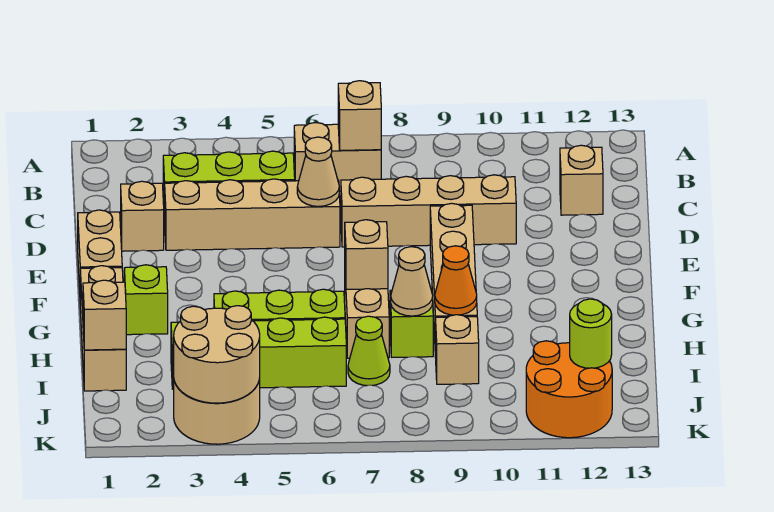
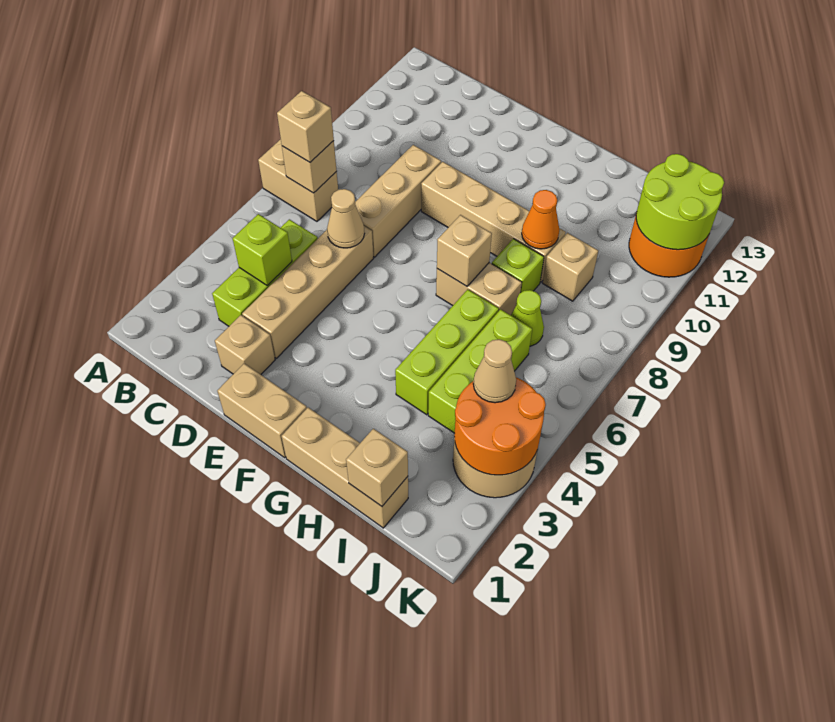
tan 1x2 brick [294,123,381,191] -> tan 1x2 brick turned to [258,139,338,221]
tan 1x1 brick [560,145,603,215] -> tan 1x1 brick moved to [277,91,334,162]
tan 1x4 brick [341,175,516,247] -> tan 1x3 brick [355,145,441,257]
lime 1x1 brick [124,265,168,335] -> lime 1x1 brick moved to [232,214,292,286]
tan 1x1 cone [391,247,433,316] -> tan 1x1 cone moved to [473,339,516,403]
lime 1x4 brick [171,317,346,389] -> lime 1x3 brick [428,309,532,433]
tan 2x2 round brick [174,306,260,403] -> orange 2x2 round brick [454,377,546,475]
lime 1x1 round brick [570,299,612,368] -> lime 2x2 round brick [636,154,724,250]

